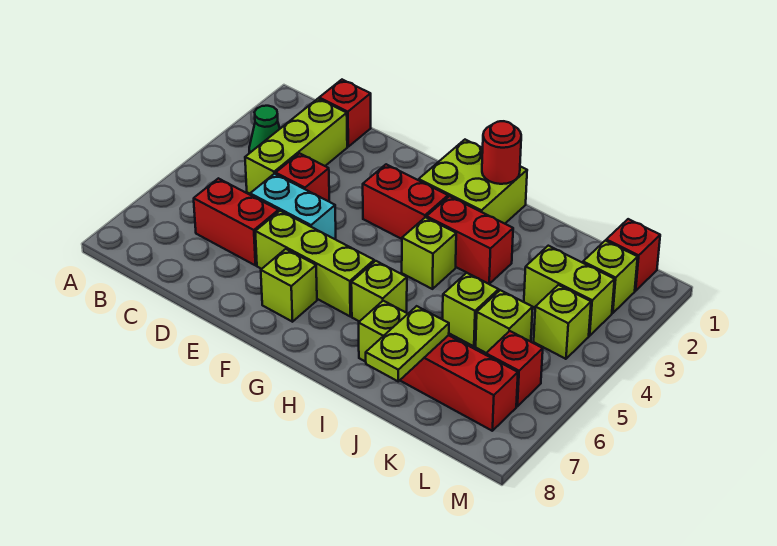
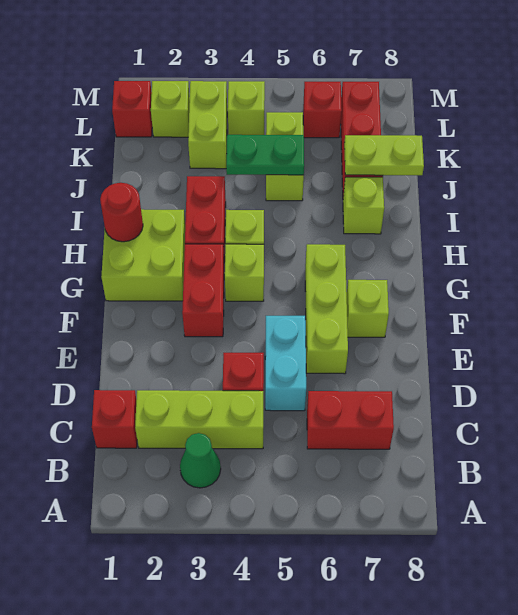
red 1x2 brick [194,178,279,265] -> red 1x2 brick turned to [307,391,394,449]
lime 1x1 brick [351,261,407,322] -> lime 1x1 brick moved to [225,244,264,301]
none -> green 1x2 plate [226,135,304,175]

